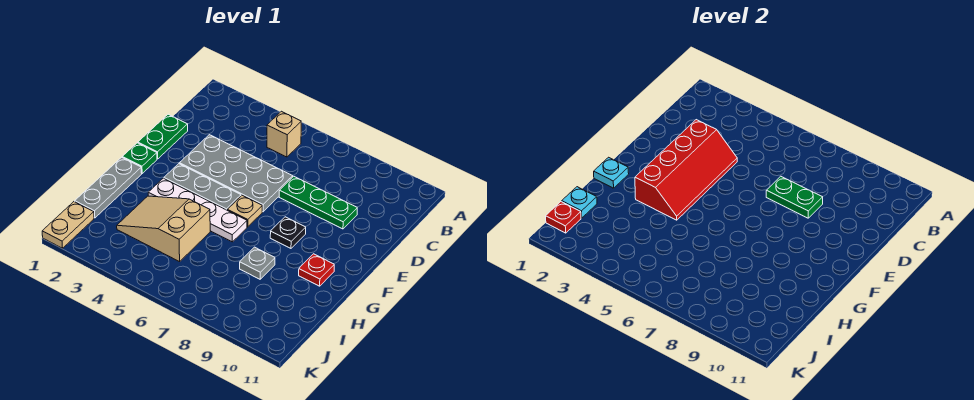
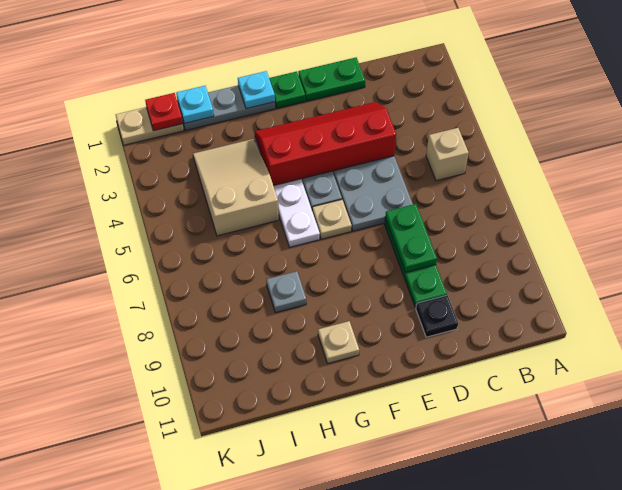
red 2x4 slope [635,120,737,220] -> red 2x4 slope turned to [254,102,396,186]
black 1x1 plate [270,217,306,248] -> black 1x1 plate moved to [416,295,458,337]
red 1x1 plate [299,254,334,286] -> tan 1x1 plate [318,321,359,363]

